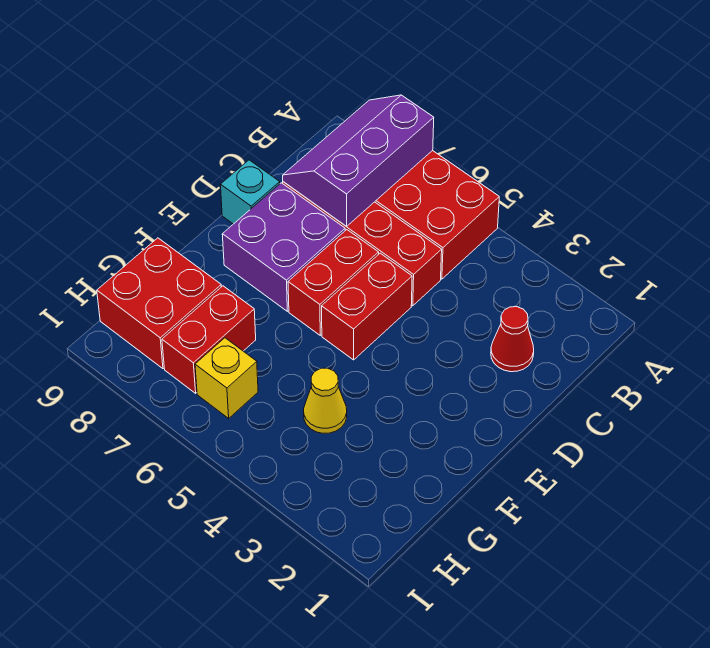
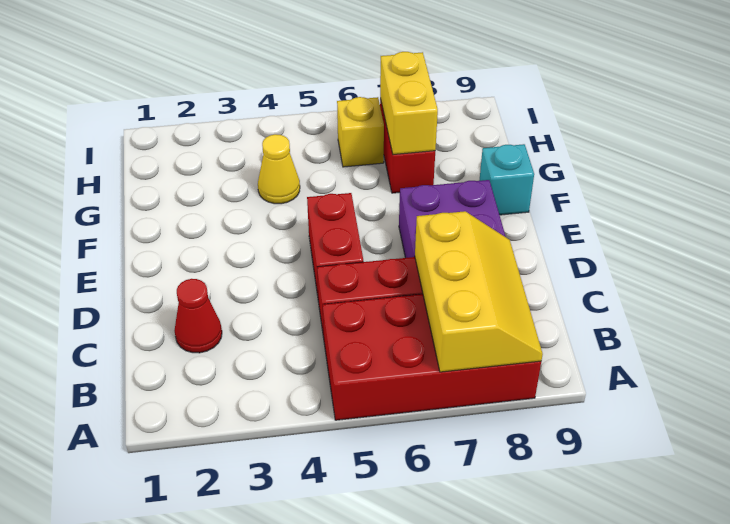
purple 2x3 slope [283,95,434,226] -> yellow 2x3 slope [415,211,543,372]
red 1x2 brick [288,230,379,335] -> none
cyan 1x1 brick [221,160,280,224] -> cyan 1x1 brick moved to [479,144,534,215]
none -> yellow 1x2 brick [380,52,438,155]
red 2x2 brick [97,238,221,369] -> none

